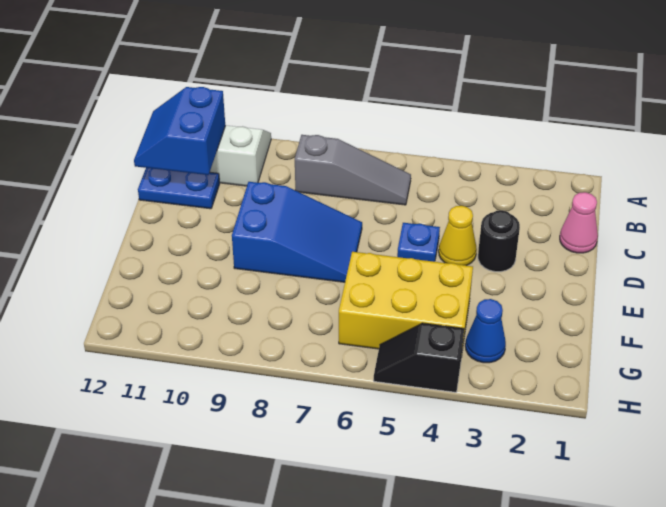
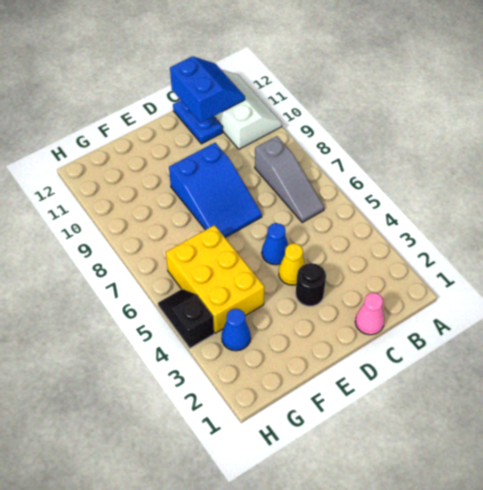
blue 2x2 slope [134,87,225,175] -> blue 2x2 slope turned to [170,56,245,123]
blue 1x1 plate [397,223,440,262] -> blue 1x1 cone [262,223,288,265]

